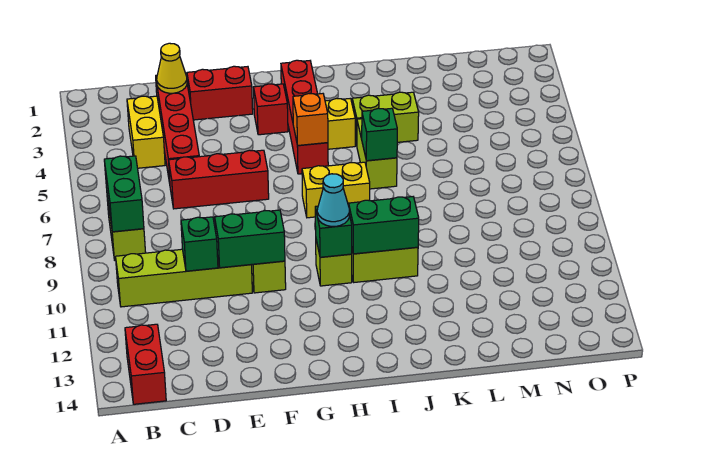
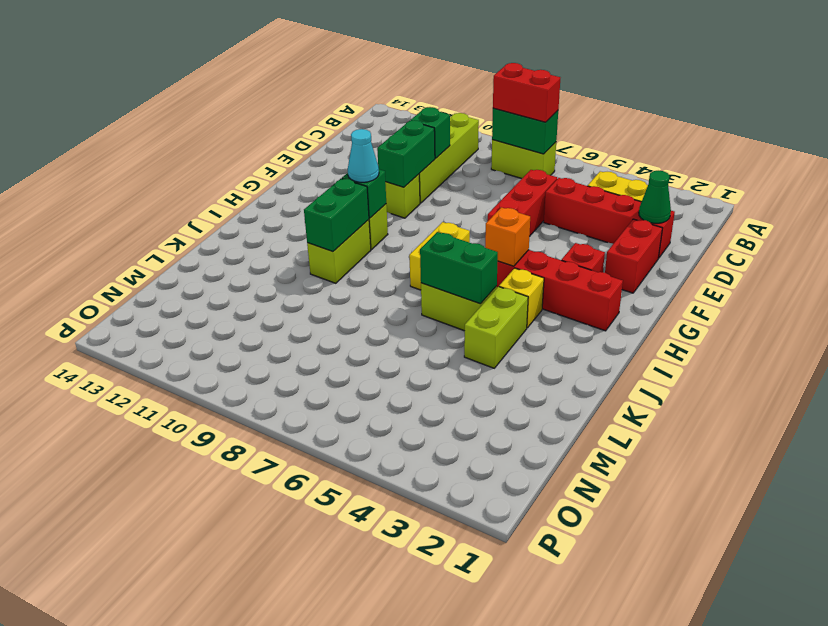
red 1x2 brick [125,324,166,404] -> red 1x2 brick moved to [493,63,560,122]
yellow 1x1 cone [157,43,187,93] -> green 1x1 cone [639,171,671,223]
green 1x1 brick [362,108,397,161] -> green 1x2 brick [420,232,498,304]

